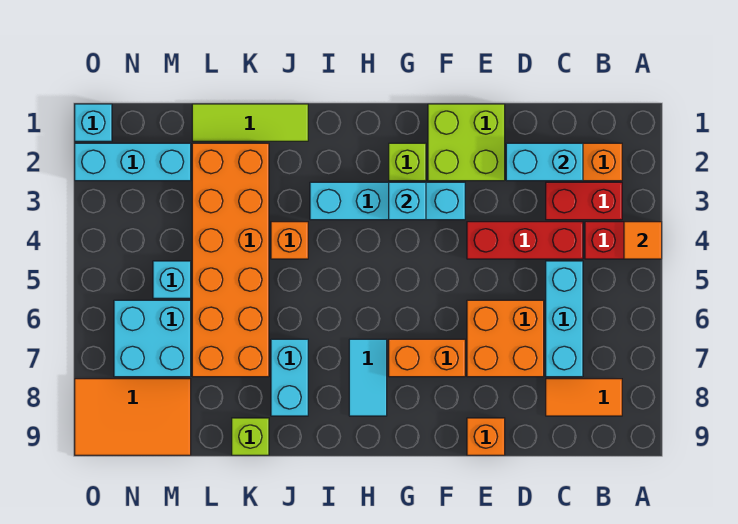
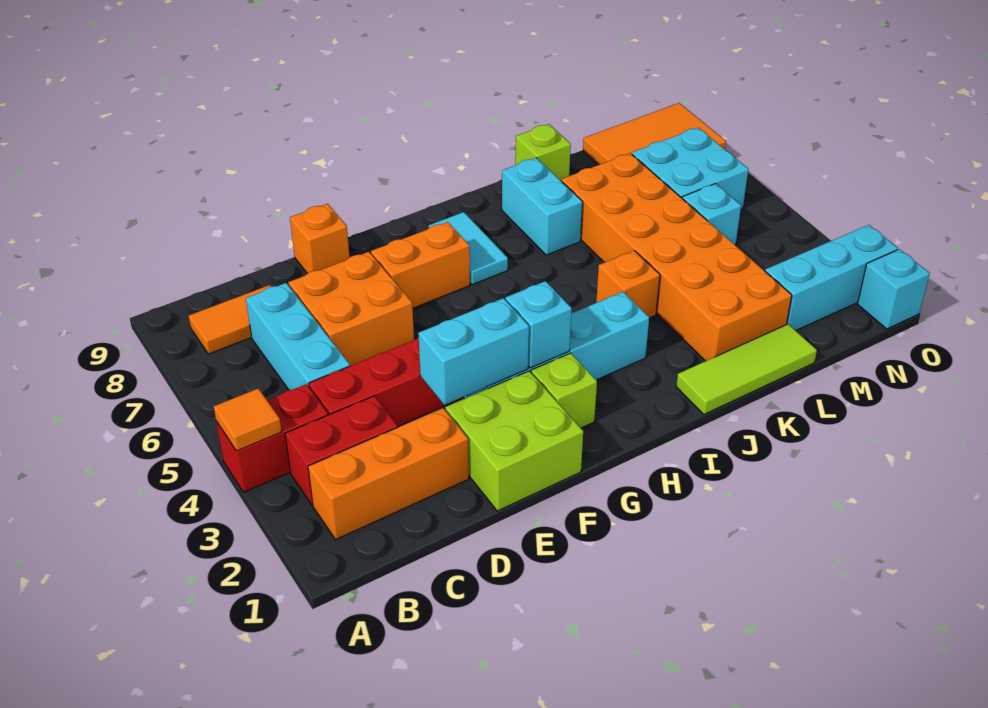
cyan 1x2 brick [506,143,583,181] -> cyan 1x2 brick moved to [418,298,529,405]

